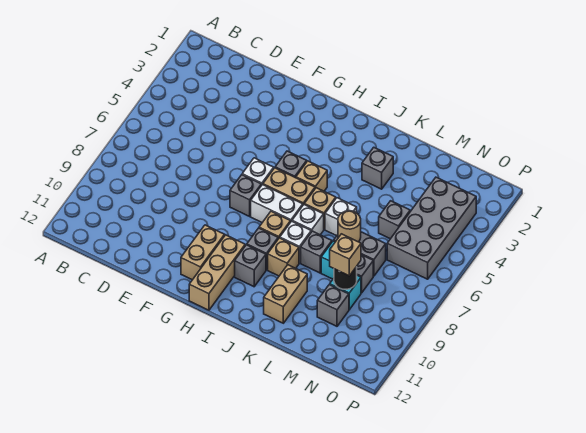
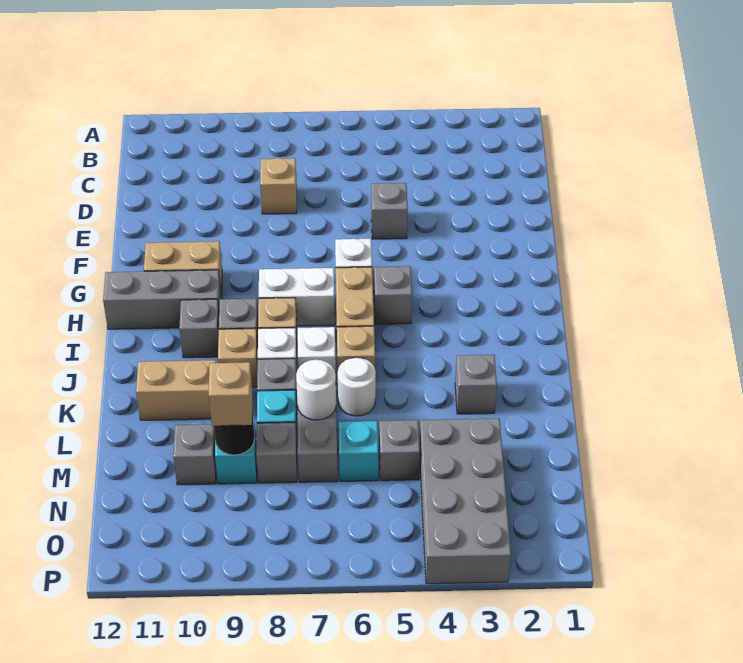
grey 1x1 brick [230,175,261,216] -> grey 1x1 brick moved to [371,183,408,239]
white 1x2 brick [251,185,303,223] -> white 1x2 brick turned to [259,268,335,326]
tan 1x3 brick [189,235,245,310] -> grey 1x3 brick [103,270,221,329]
tan 1x1 brick [296,161,327,191] -> tan 1x1 brick moved to [260,158,297,214]
white 1x1 brick [325,198,357,236] -> white 1x1 round brick [338,357,376,416]
tan 1x1 round brick [338,211,361,242] -> white 1x1 round brick [296,360,336,420]
none -> cyan 1x1 brick [339,421,378,481]
grey 2x4 brick [387,177,476,279] -> grey 2x4 brick turned to [419,418,511,584]

